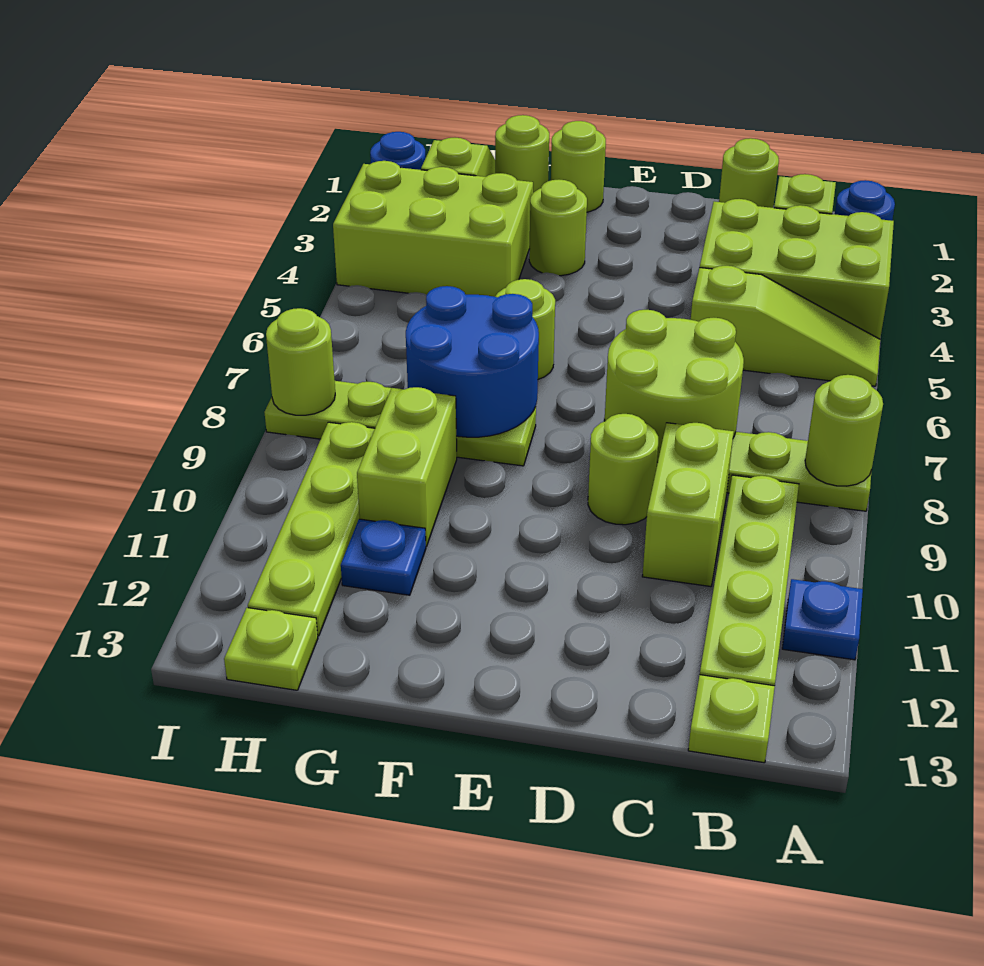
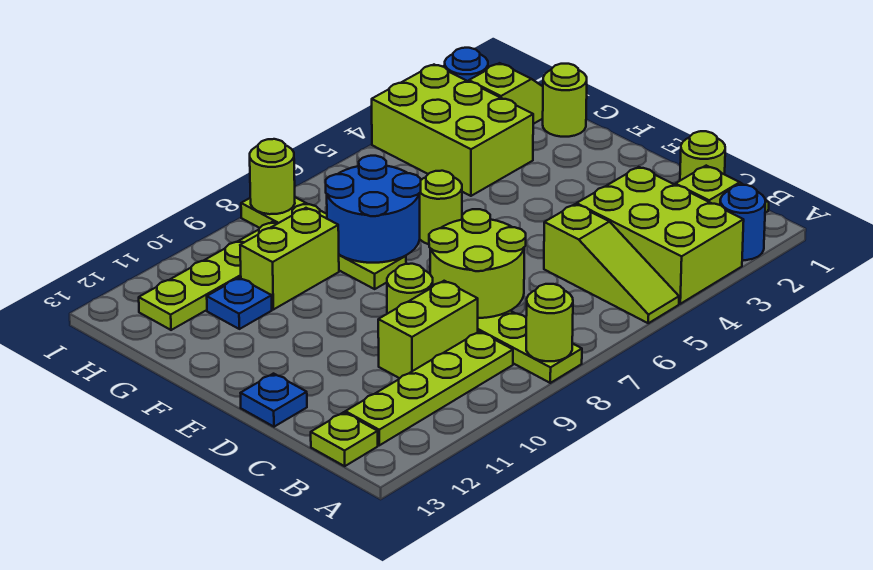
blue 1x1 plate [782,579,863,660] -> blue 1x1 plate moved to [241,374,307,427]
lime 1x1 round brick [551,121,606,212] -> none
lime 1x1 round brick [529,180,587,276] -> none
lime 1x1 plate [224,608,318,690] -> none

